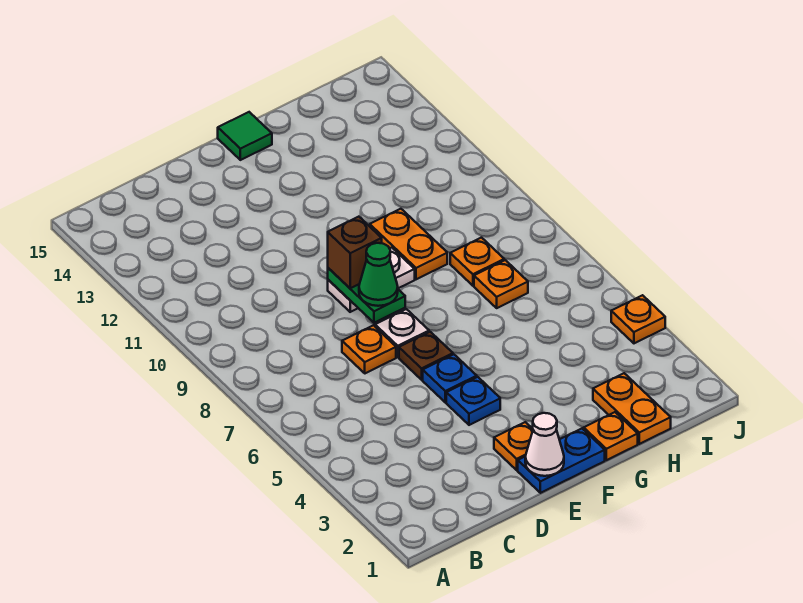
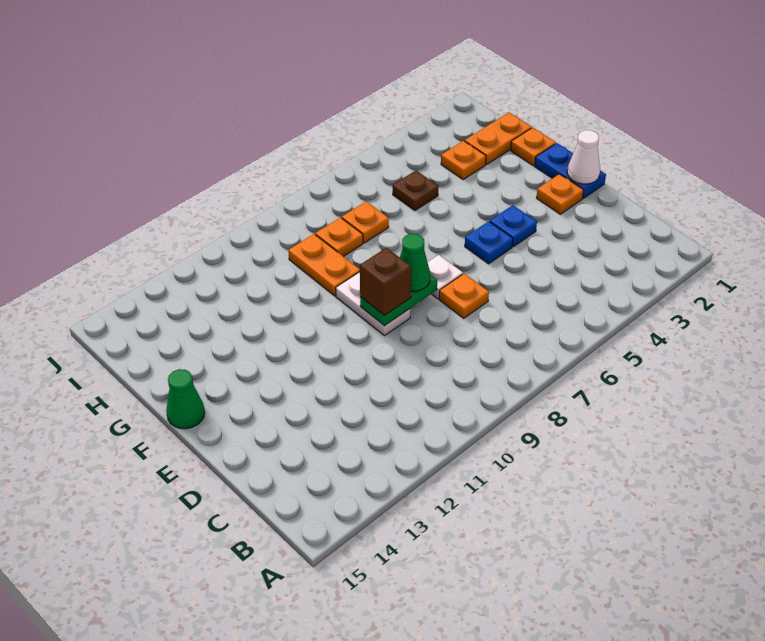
brown 1x1 plate [399,332,453,380] -> brown 1x1 plate moved to [393,171,438,211]
green 1x1 tile [218,112,272,160] -> green 1x1 cone [166,369,205,429]
orange 1x2 plate [370,209,447,279] -> orange 1x2 plate turned to [288,234,360,296]
orange 1x1 plate [611,295,665,343] -> orange 1x1 plate moved to [441,141,486,179]

